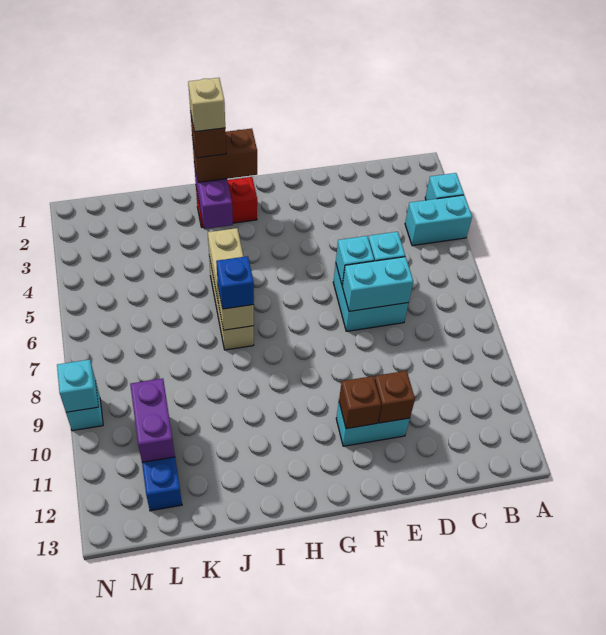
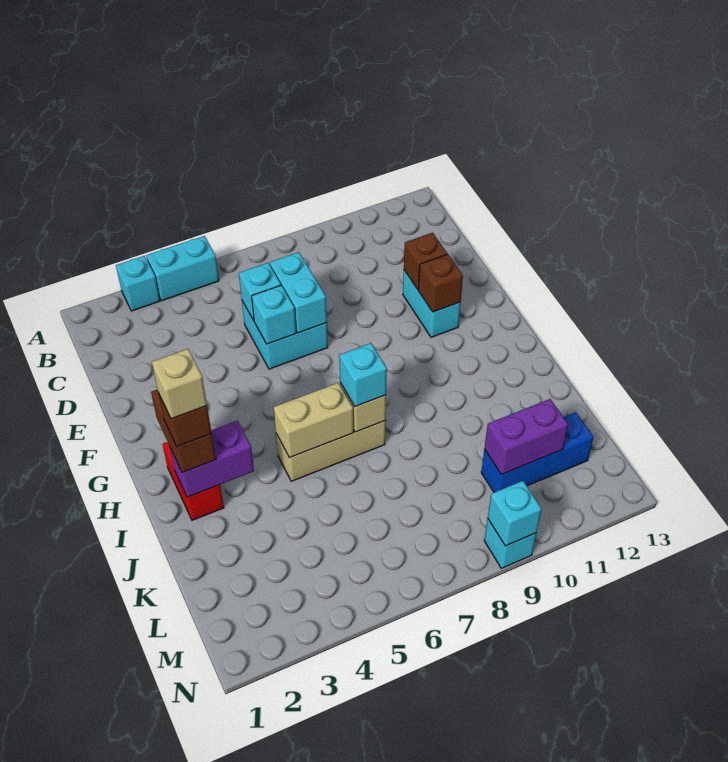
cyan 1x2 brick [405,195,472,246] -> cyan 1x2 brick turned to [146,236,219,301]
blue 1x1 brick [216,256,254,309] -> cyan 1x1 brick [339,343,387,407]

